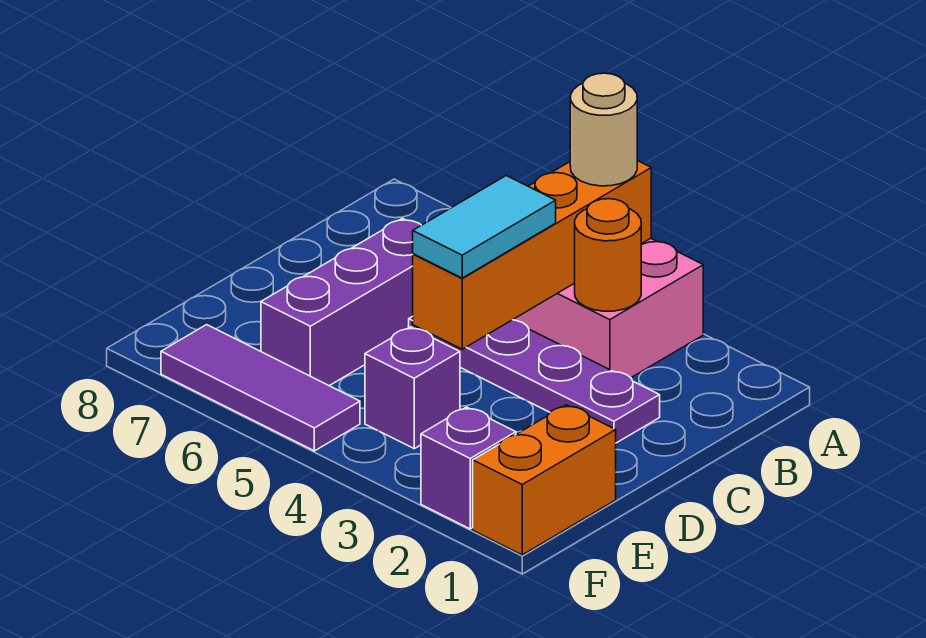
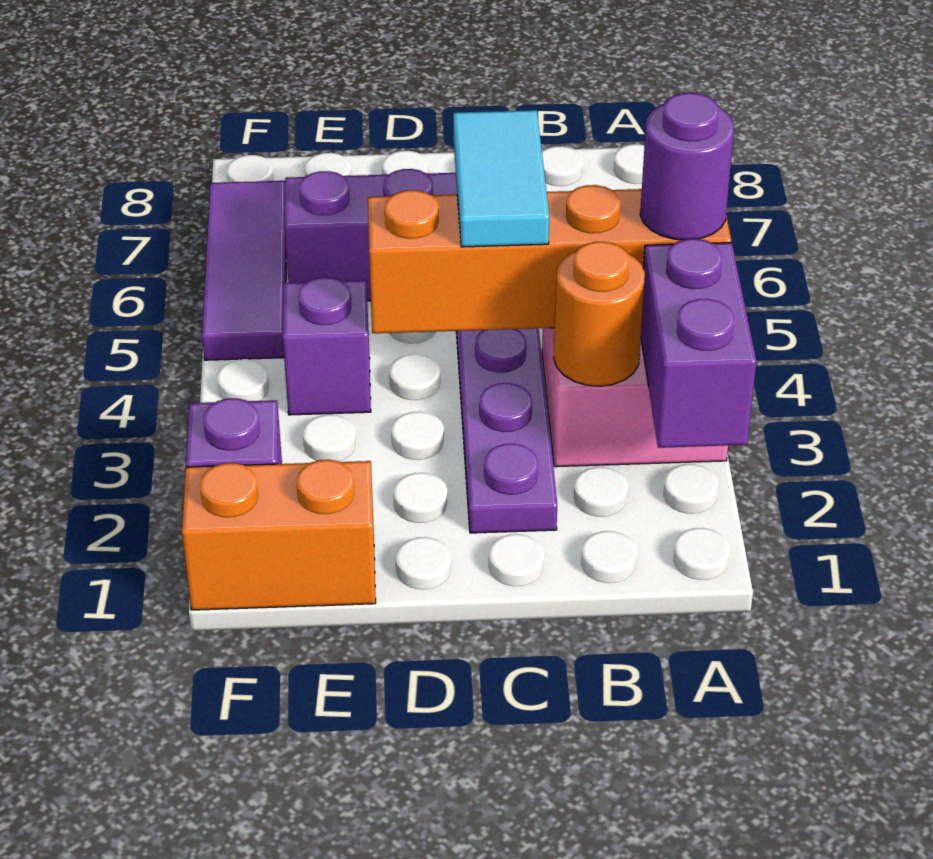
none -> purple 1x2 brick [641,239,756,448]
tan 1x1 round brick [570,73,637,186] -> purple 1x1 round brick [640,93,734,240]
cyan 1x2 tile [413,176,556,278] -> cyan 1x2 tile turned to [453,110,549,247]

